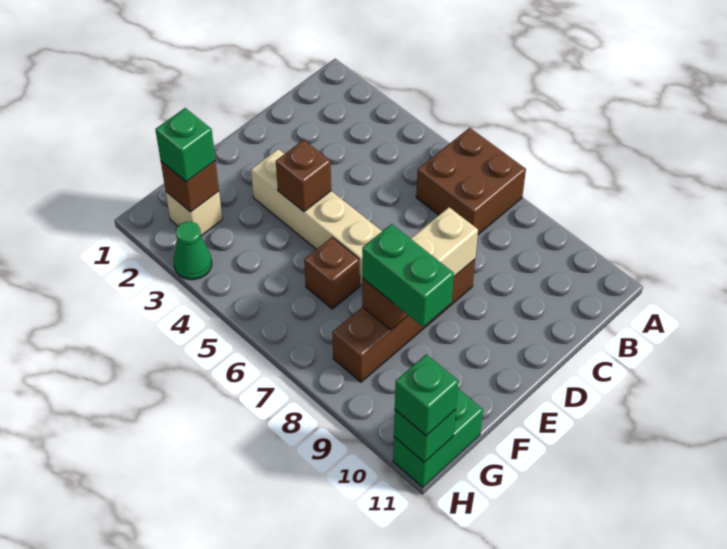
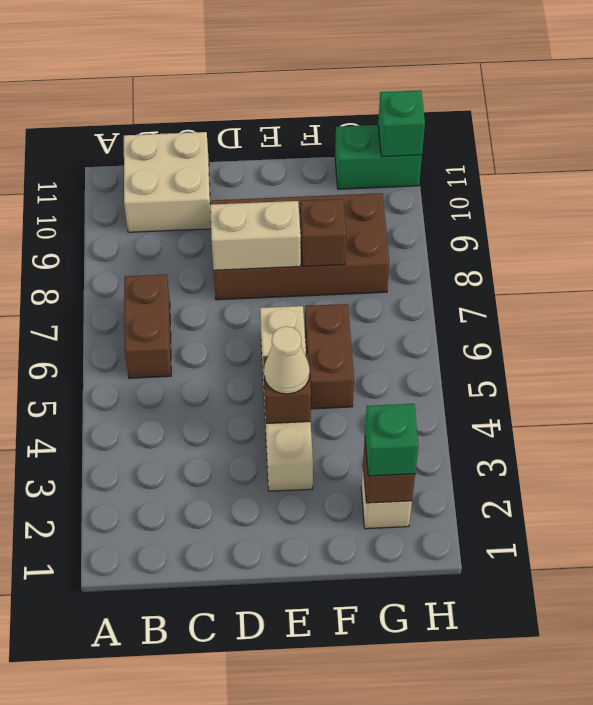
brown 2x2 brick [416,128,526,234] -> brown 1x2 brick [124,274,171,378]
none -> tan 2x2 brick [124,132,211,232]
brown 1x4 brick [332,259,475,382] -> brown 2x4 brick [211,193,389,300]
none -> tan 1x1 cone [264,326,310,394]
brown 1x1 brick [304,237,360,309] -> brown 1x2 brick [305,304,354,409]
green 1x2 brick [362,224,454,327] -> none
green 1x1 cone [174,222,212,280] -> none
green 1x1 brick [395,354,459,436] -> none

